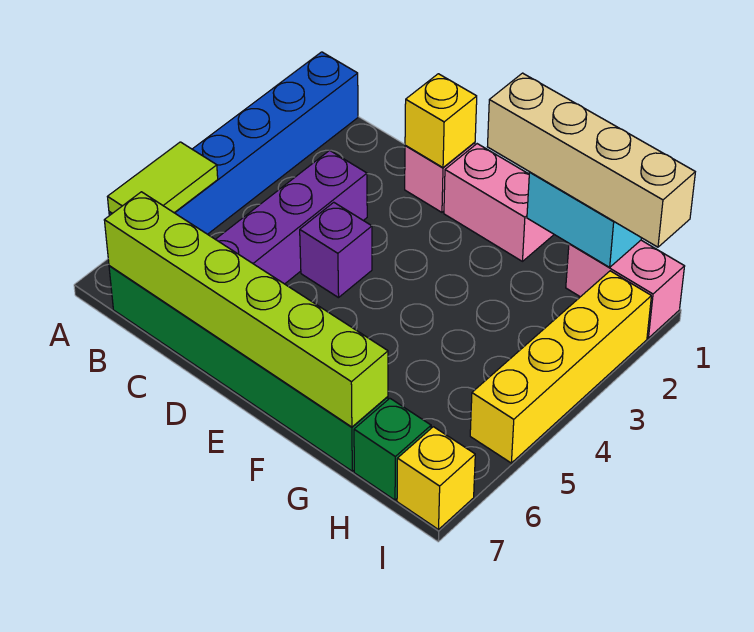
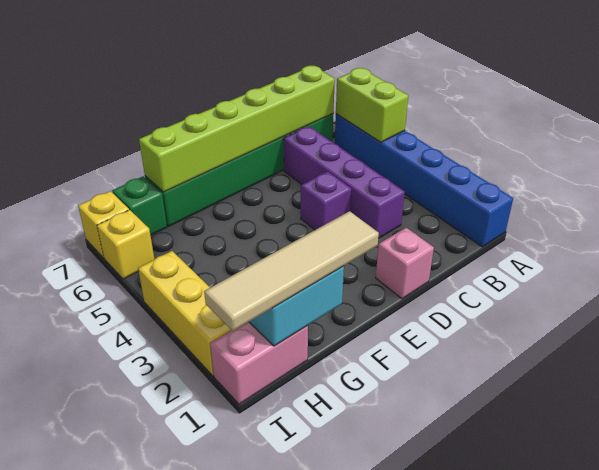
lime 1x2 tile [108,142,218,213] -> lime 1x2 brick [336,68,408,142]
yellow 1x1 brick [405,74,477,168] -> yellow 1x1 brick moved to [97,210,154,279]
pink 1x2 brick [444,144,554,261] -> none
tan 1x4 brick [487,73,695,247] -> tan 1x4 tile [204,211,379,331]
yellow 1x4 brick [470,271,651,463] -> yellow 1x3 brick [138,251,231,376]

